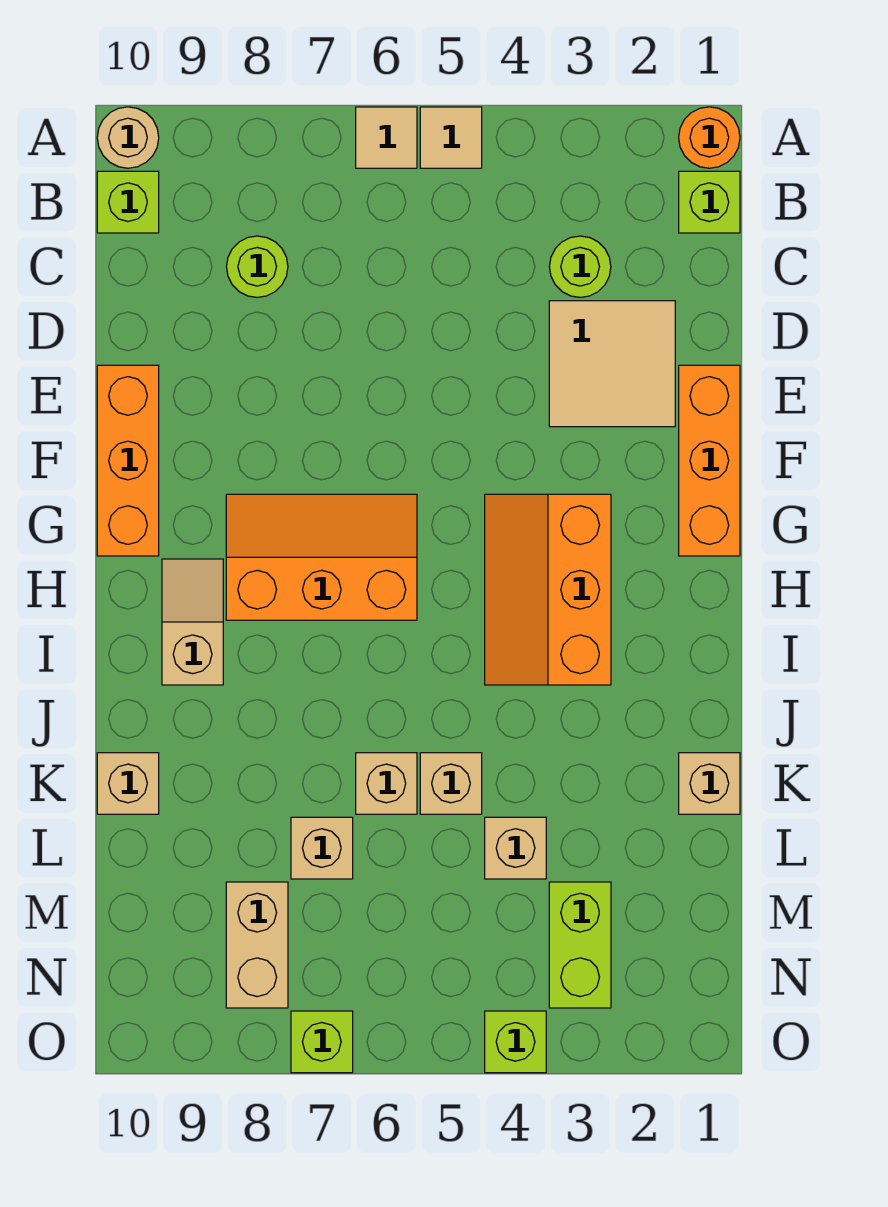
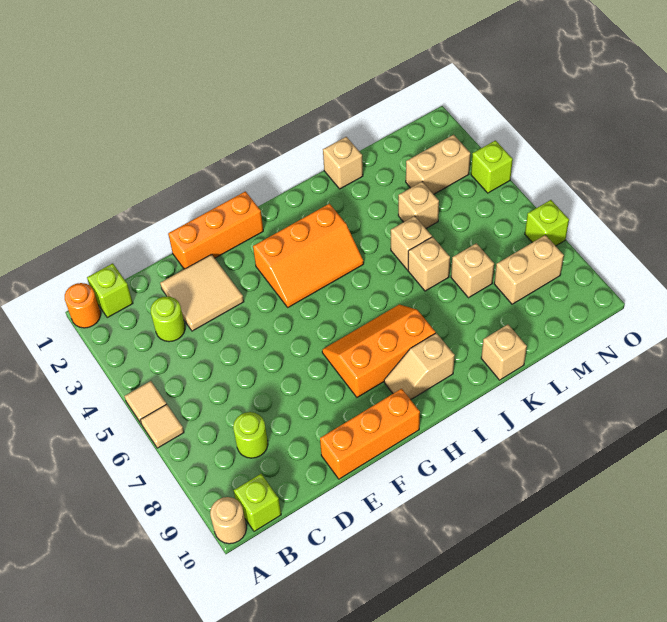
orange 2x3 slope [226,494,417,620] -> orange 2x3 slope turned to [322,304,435,398]
lime 1x2 brick [549,882,611,1008] -> tan 1x2 brick [406,135,470,194]

